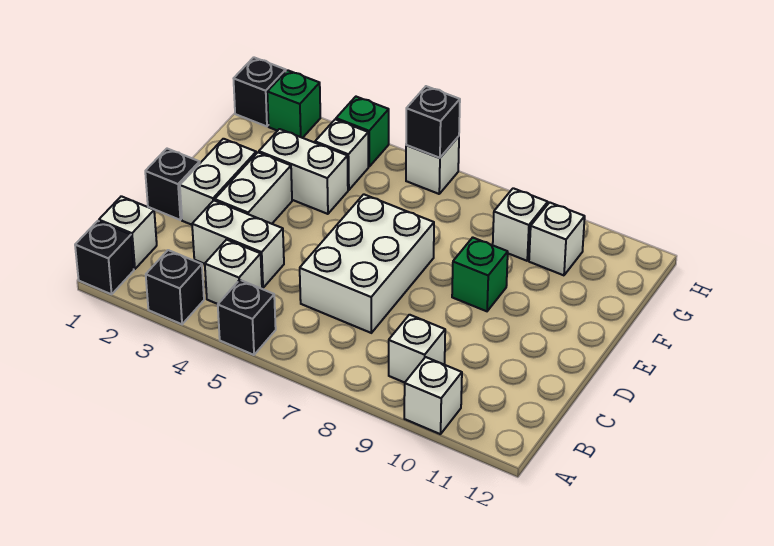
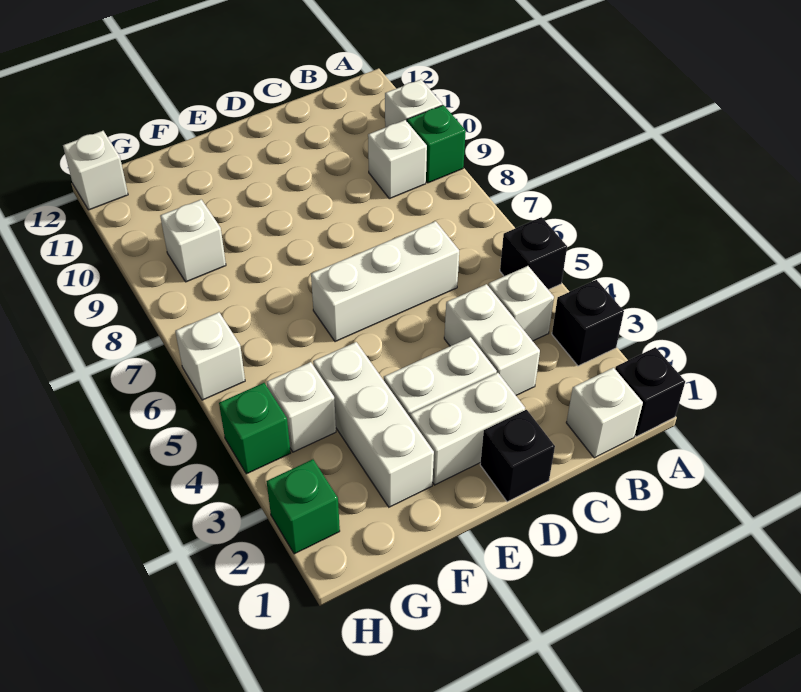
white 2x3 brick [300,194,434,333] -> white 1x3 brick [311,221,459,342]
green 1x1 brick [452,237,508,311] -> green 1x1 brick moved to [407,105,466,183]
white 1x2 brick [259,129,348,214] -> white 1x3 brick [313,342,434,507]
white 1x1 brick [529,202,585,275] -> white 1x1 brick moved to [63,131,128,210]
black 1x1 brick [234,57,286,126] -> none
black 1x1 brick [406,86,460,158] -> none

